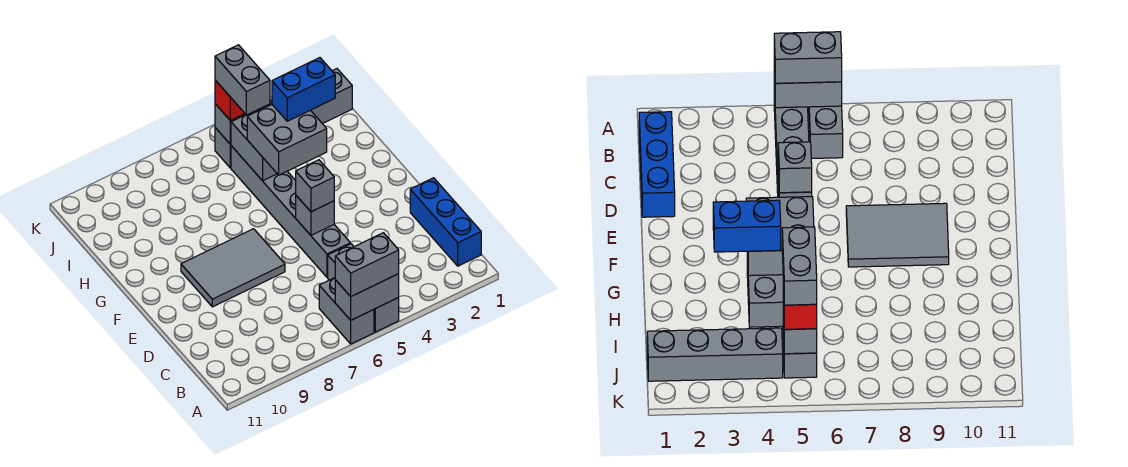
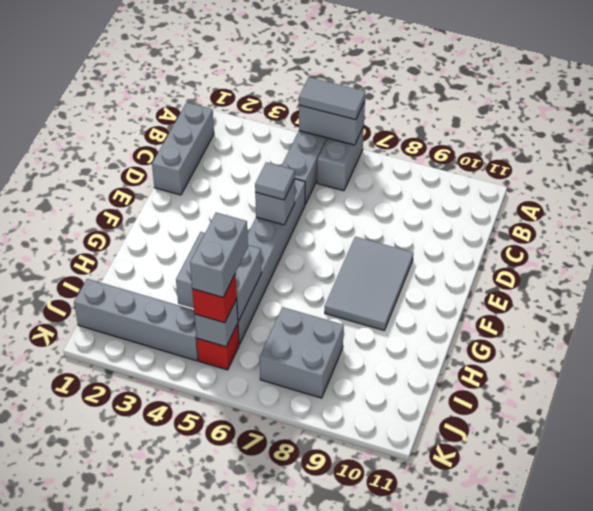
grey 1x2 brick [335,233,399,296] -> grey 1x2 tile [299,77,365,120]
blue 1x3 brick [410,178,481,266] -> grey 1x3 brick [152,103,214,195]
grey 1x1 brick [296,160,334,212] -> grey 1x1 tile [255,162,295,200]
grey 2x3 tile [181,229,285,307] -> grey 2x3 tile turned to [325,237,413,330]
grey 2x2 brick [247,105,327,175] -> grey 2x2 brick moved to [260,307,344,398]
blue 1x2 brick [272,58,335,121] -> none
grey 1x1 brick [215,128,231,168] -> red 1x1 brick [197,324,239,370]

